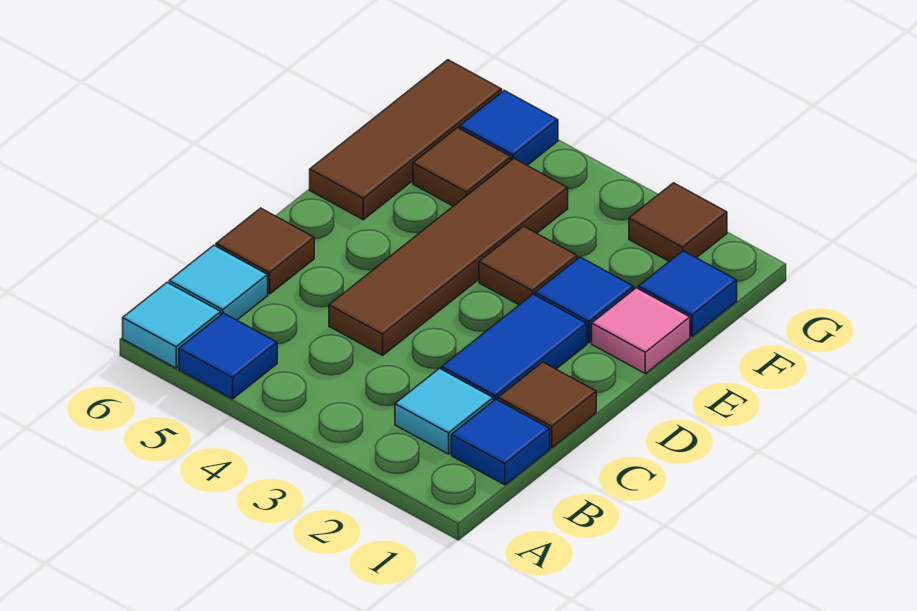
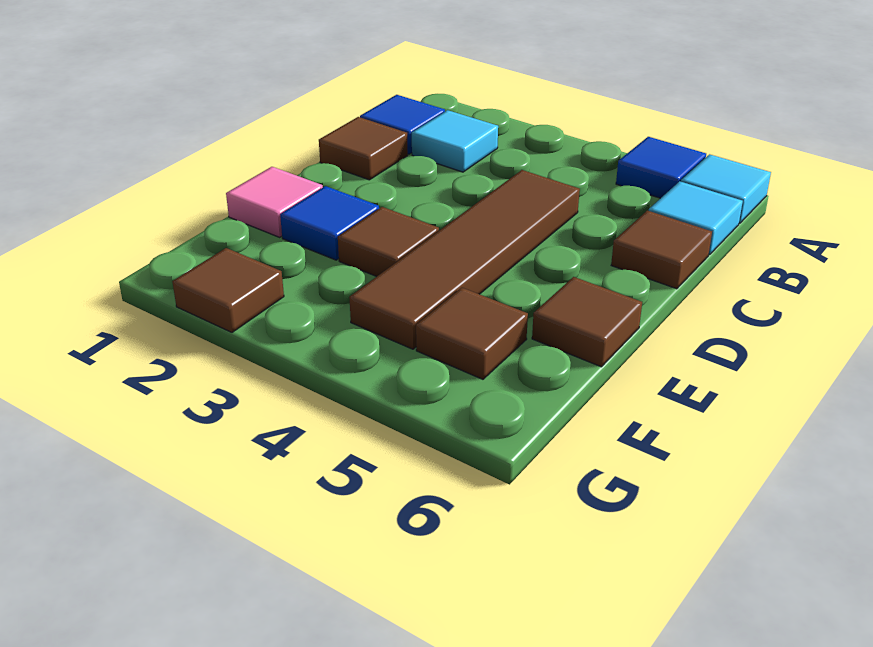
blue 1x2 tile [442,294,587,401] -> none
brown 1x3 tile [310,60,502,220] -> brown 1x1 tile [532,277,642,367]
blue 1x1 tile [639,251,737,336] -> none
blue 1x1 tile [460,91,558,165] -> none

